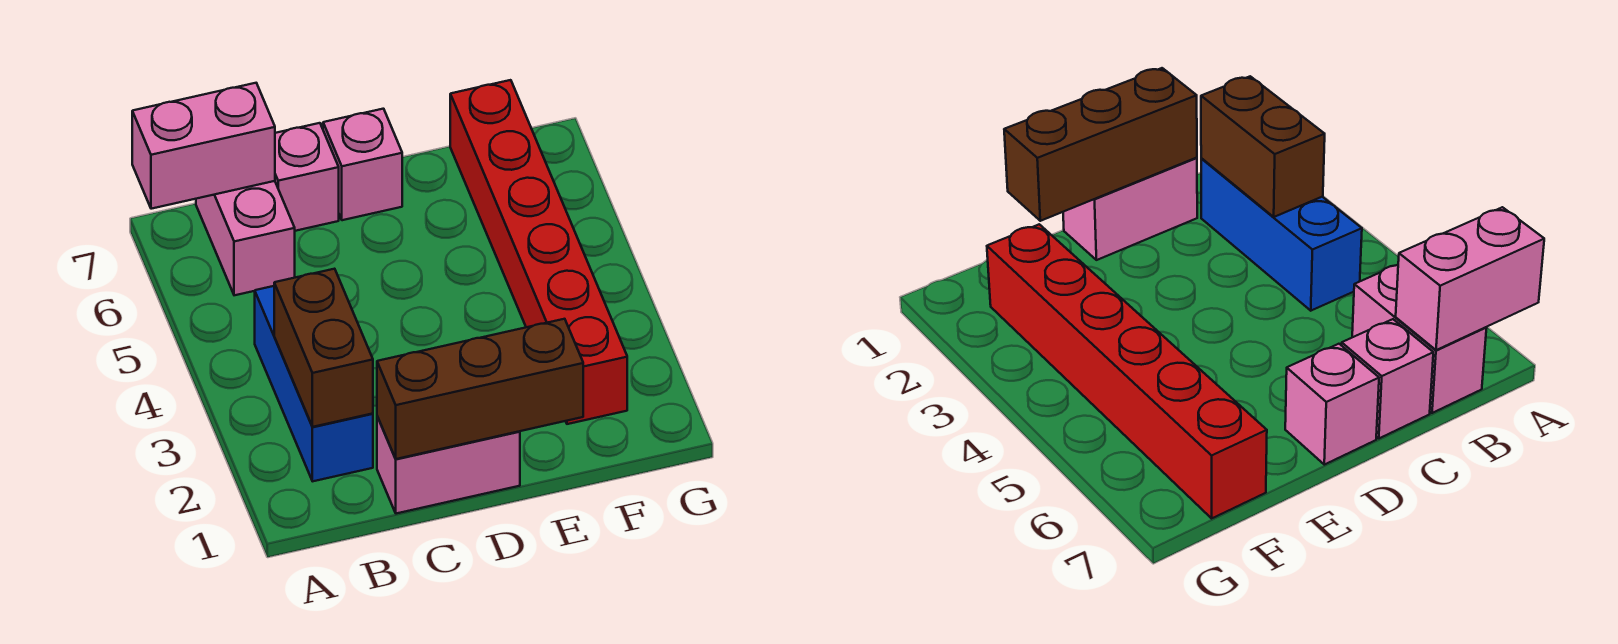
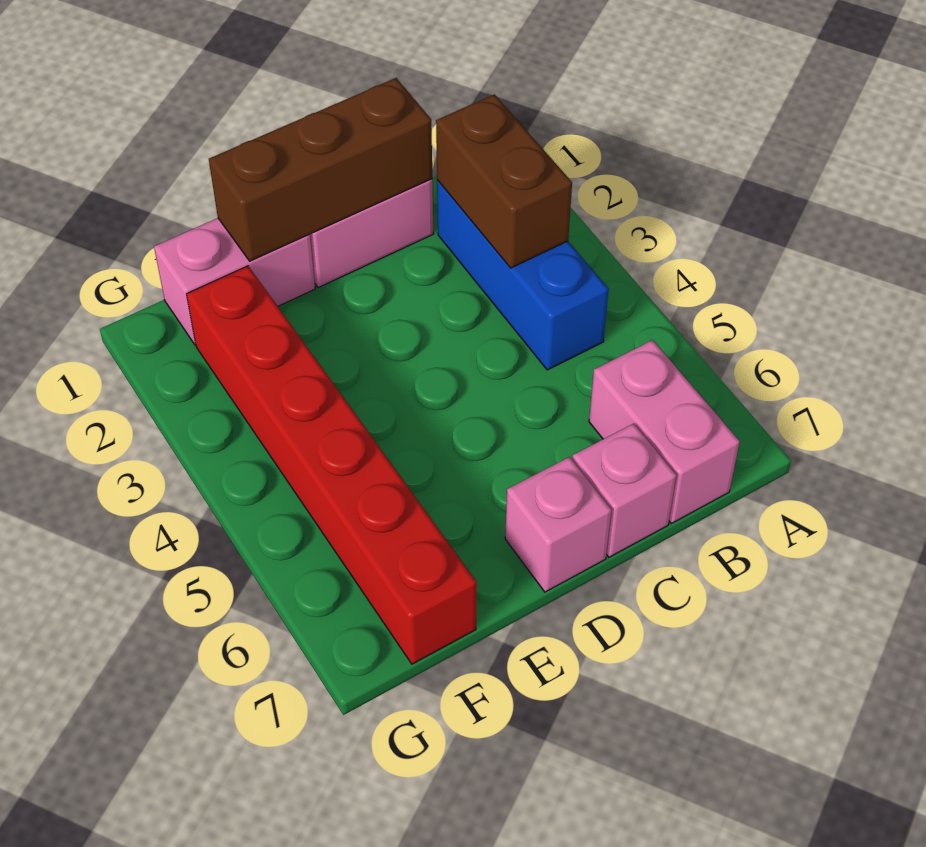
pink 1x2 brick [132,83,275,209] -> pink 1x2 brick moved to [154,218,315,345]

